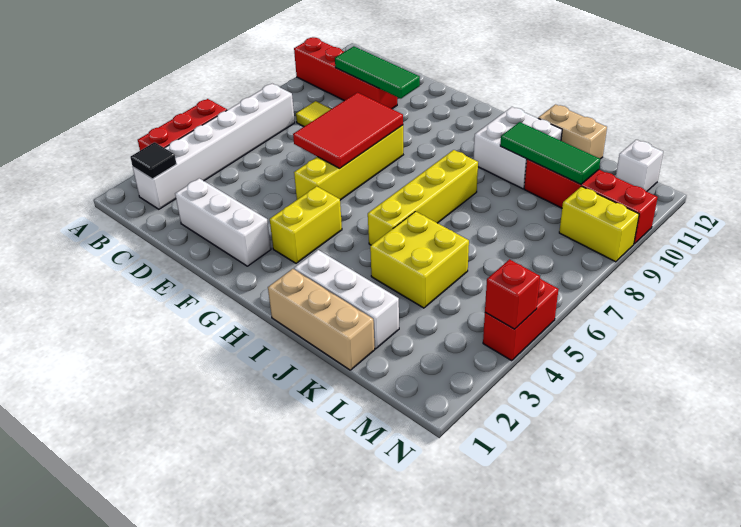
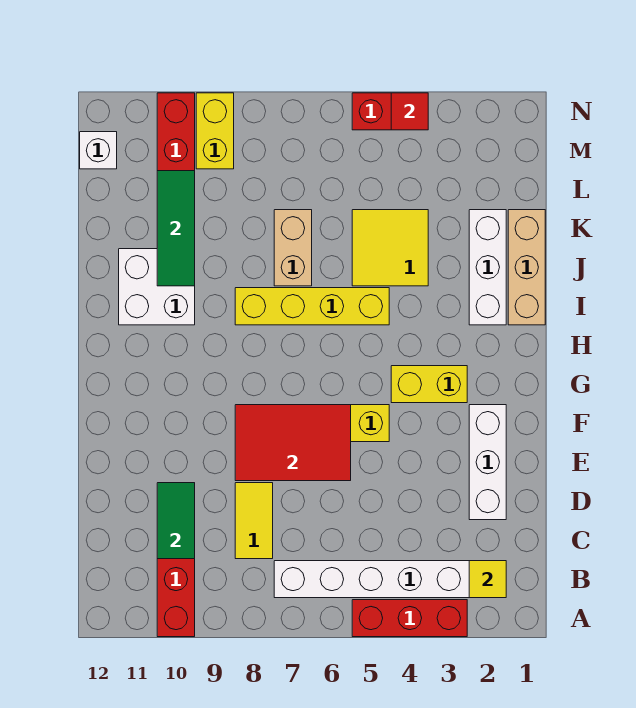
black 1x1 tile [130,142,176,179] -> yellow 1x1 tile [469,561,506,598]
green 1x3 tile [335,46,420,99] -> green 1x2 tile [157,483,195,559]
yellow 2x2 brick [370,211,469,308] -> yellow 2x2 tile [352,210,428,286]
tan 1x2 brick [538,104,607,159] -> tan 1x2 brick moved to [274,210,312,286]
red 1x1 brick [485,259,540,329] -> red 1x1 tile [391,93,428,130]

